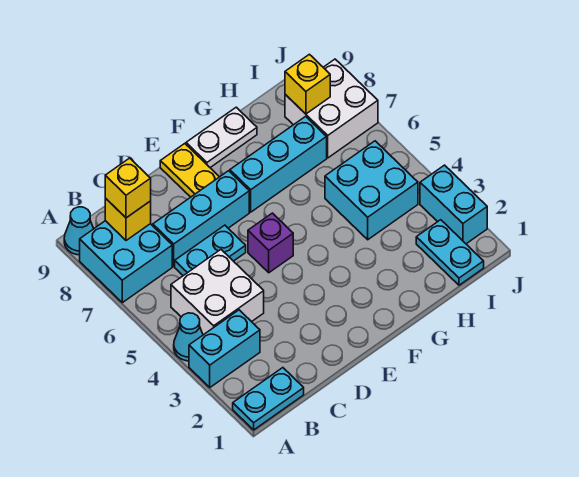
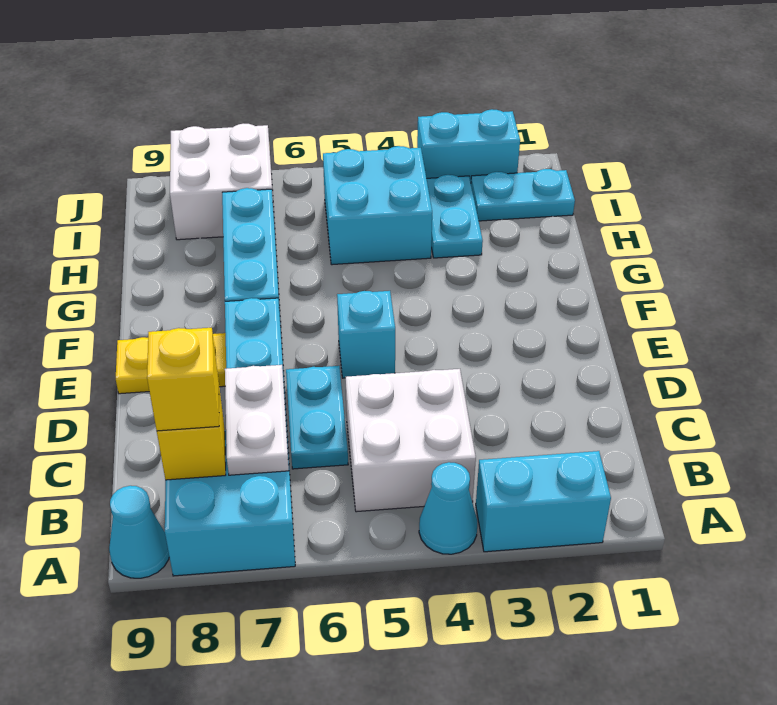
cyan 1x2 plate [233,368,304,430] -> cyan 1x2 plate moved to [427,175,483,258]
cyan 1x2 brick [189,310,260,387] -> cyan 1x2 brick turned to [476,451,611,552]
purple 1x1 brick [248,213,293,273] -> cyan 1x1 brick [337,291,395,378]
white 1x2 plate [186,107,257,168] -> white 1x2 plate moved to [225,365,289,475]
yellow 1x1 brick [285,54,330,114] -> none

